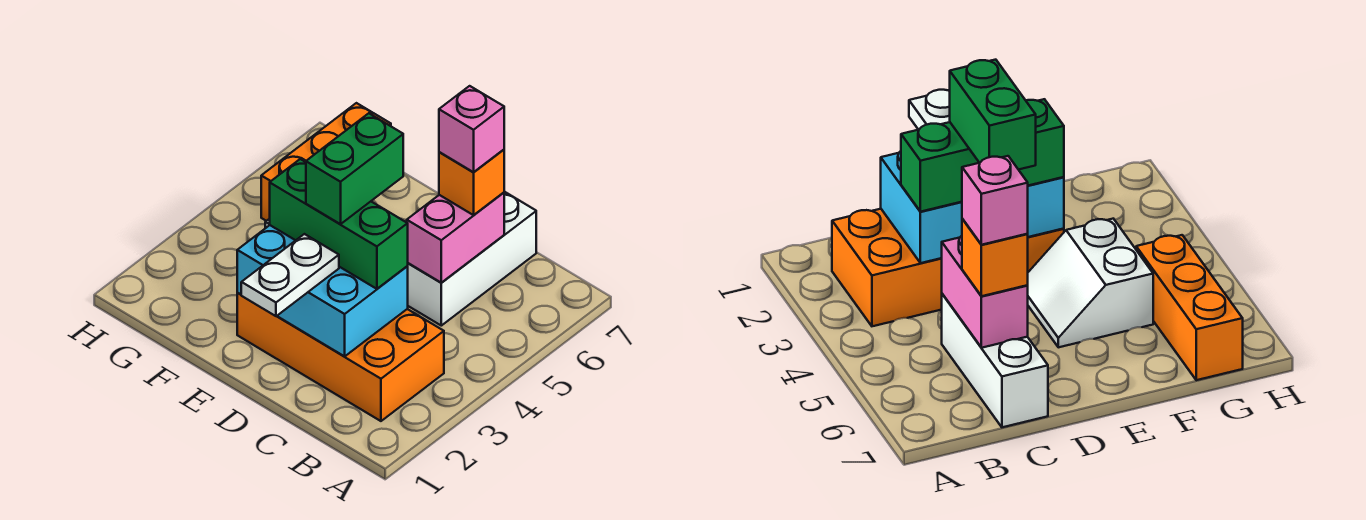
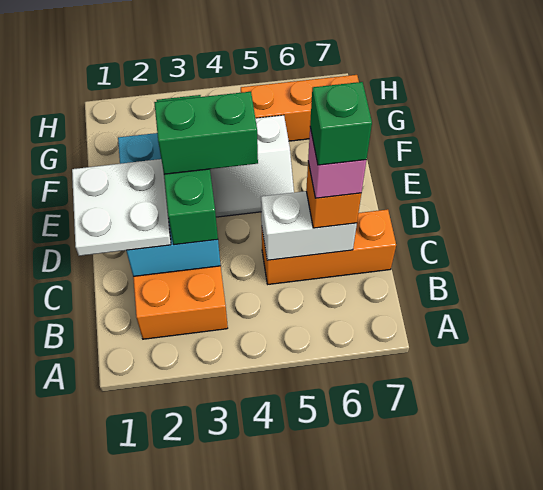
white 1x3 brick [408,192,536,326] -> orange 1x3 brick [262,209,396,284]
pink 1x2 brick [407,193,504,283] -> white 1x2 brick [261,191,357,260]
none -> green 1x1 brick [310,82,372,165]
white 1x2 plate [241,234,339,316] -> white 2x2 plate [72,159,171,256]

